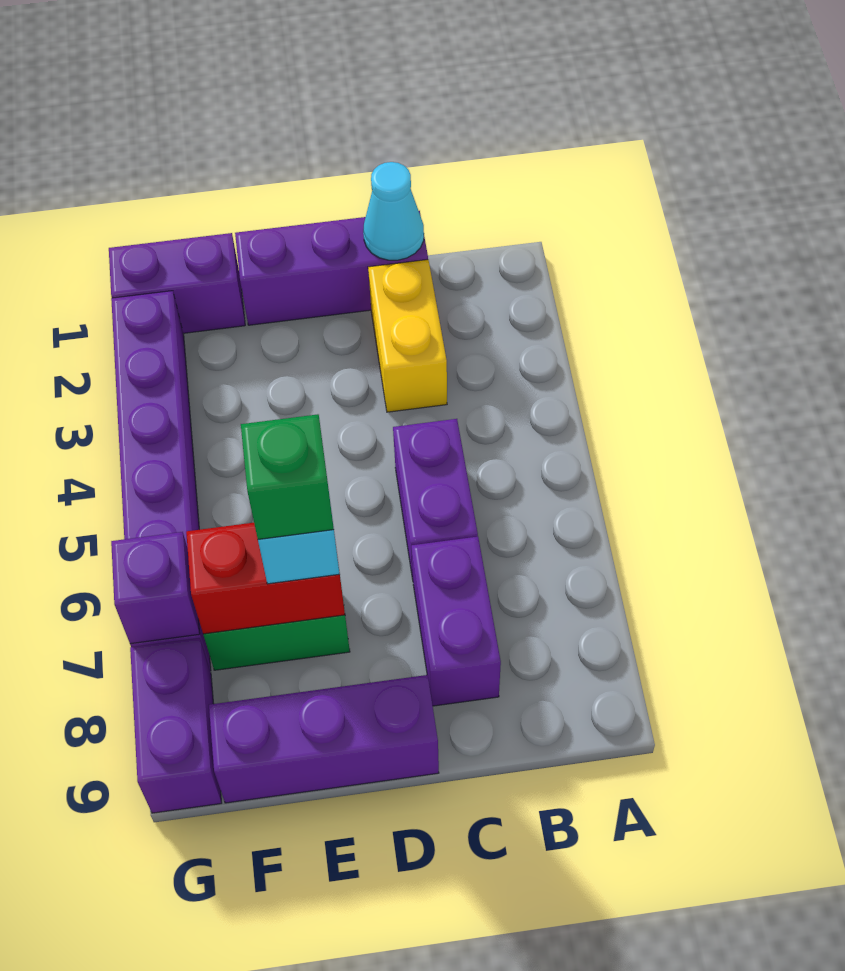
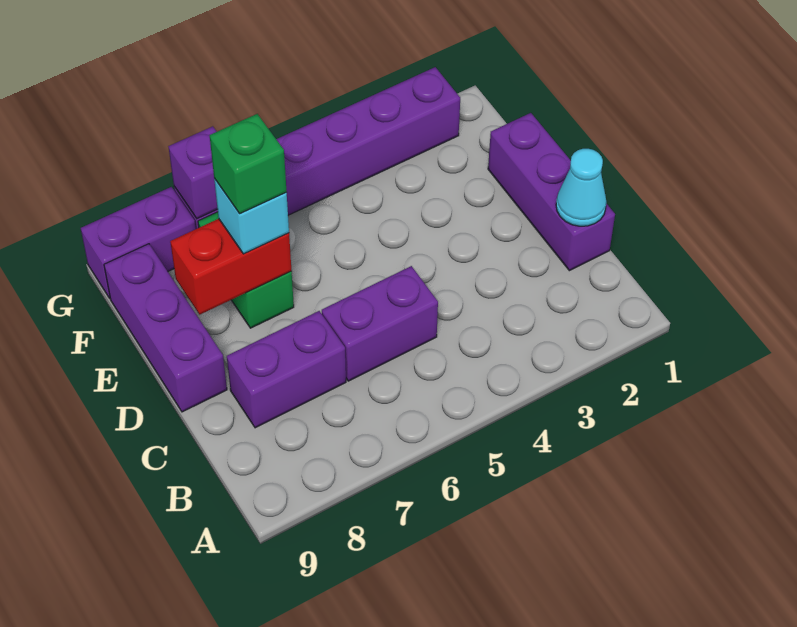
yellow 1x2 brick [368,260,447,412] -> none
red 1x2 brick [186,523,345,634] -> red 1x2 brick turned to [170,219,292,314]
purple 1x2 brick [109,233,245,333] -> none

